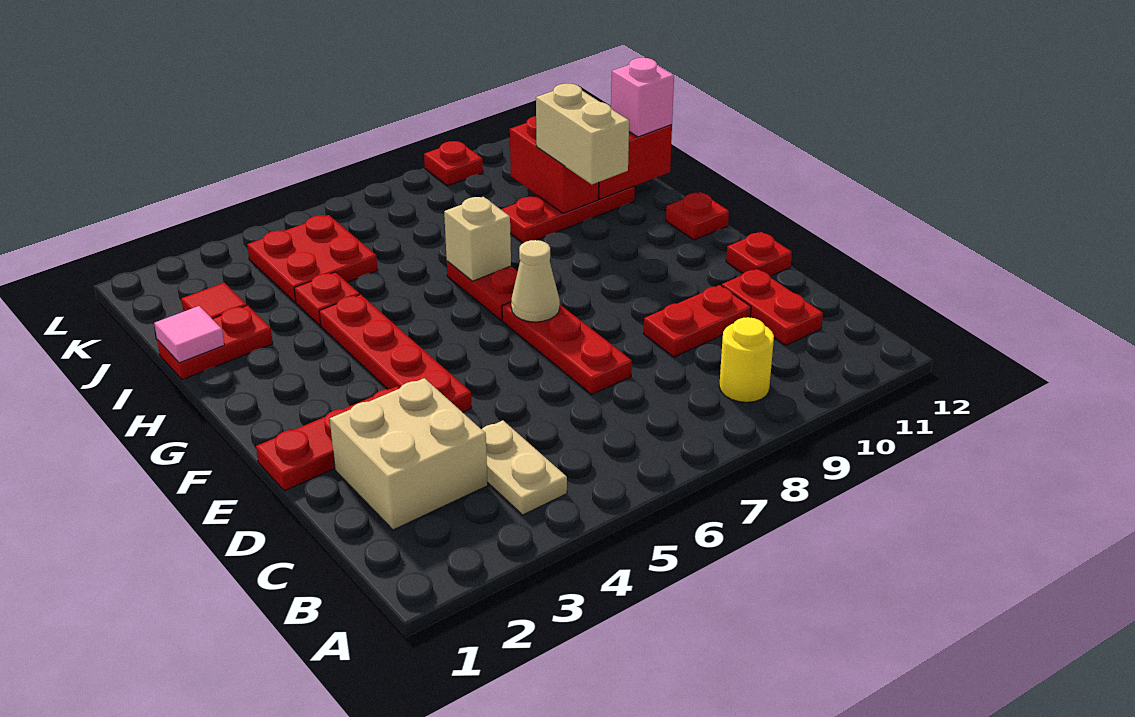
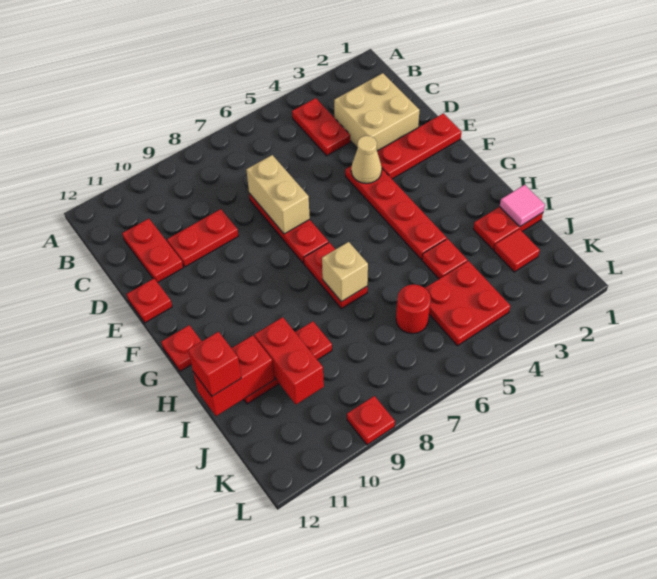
tan 1x2 plate [482,420,567,515] -> red 1x2 plate [292,98,350,156]
yellow 1x1 round brick [719,317,774,402] -> none
tan 1x1 cone [511,240,560,322] -> tan 1x1 cone moved to [351,136,382,183]
tan 1x2 brick [536,84,629,184] -> tan 1x2 brick moved to [246,155,310,234]
pink 1x1 brick [611,58,674,137] -> red 1x1 brick [188,332,241,396]
none -> red 1x1 round brick [396,284,431,334]

